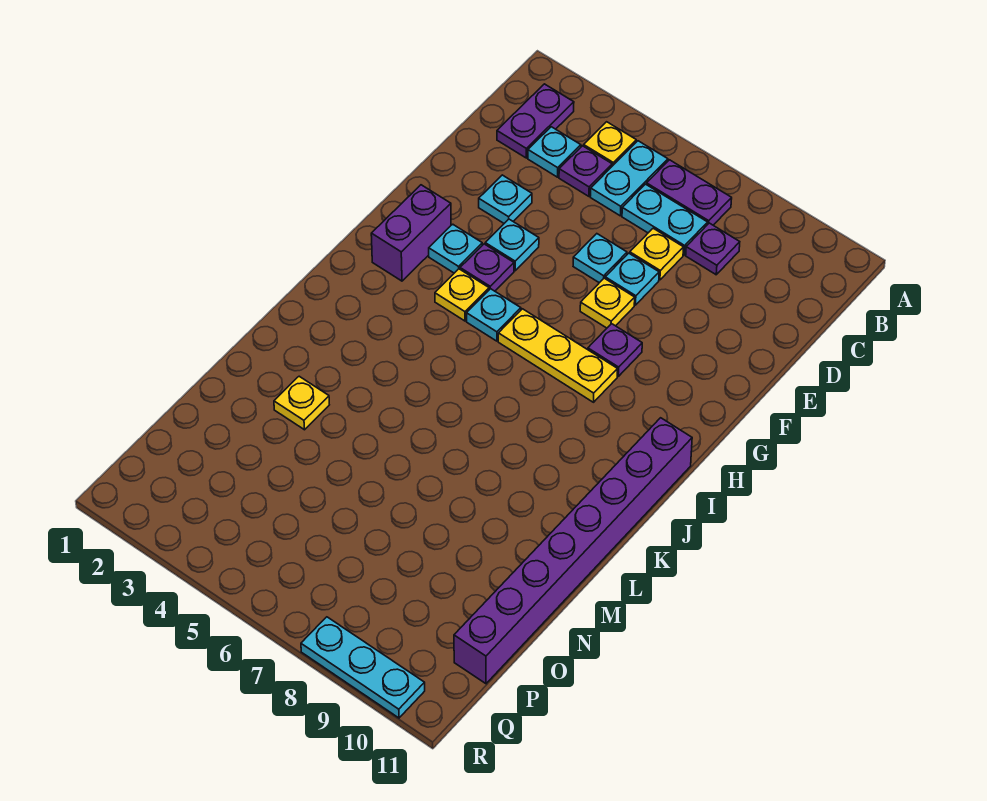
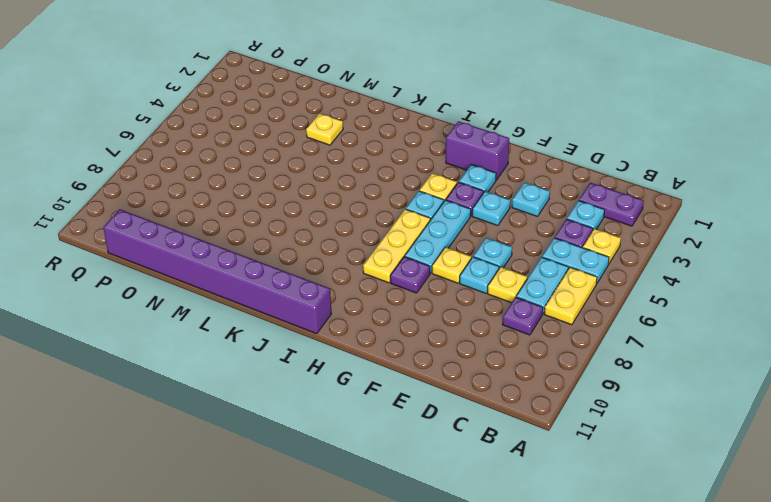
purple 1x2 plate [647,160,732,225] -> yellow 1x2 plate [544,267,597,325]
cyan 1x3 plate [301,617,425,718] -> cyan 1x3 plate moved to [405,200,471,273]

